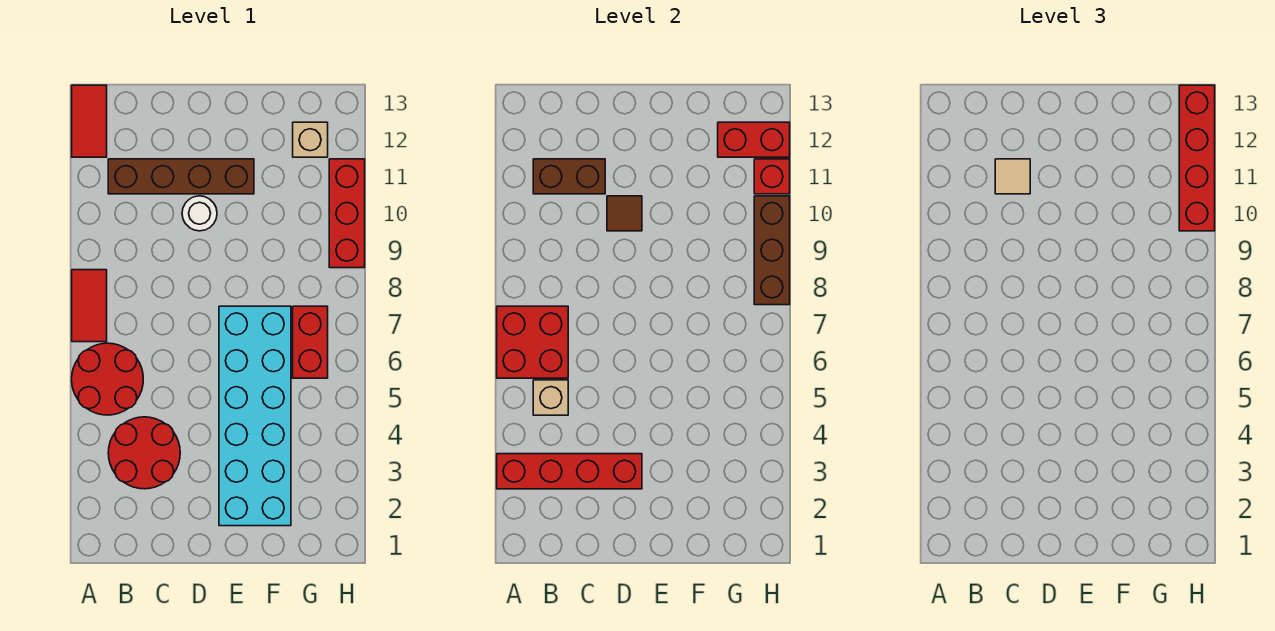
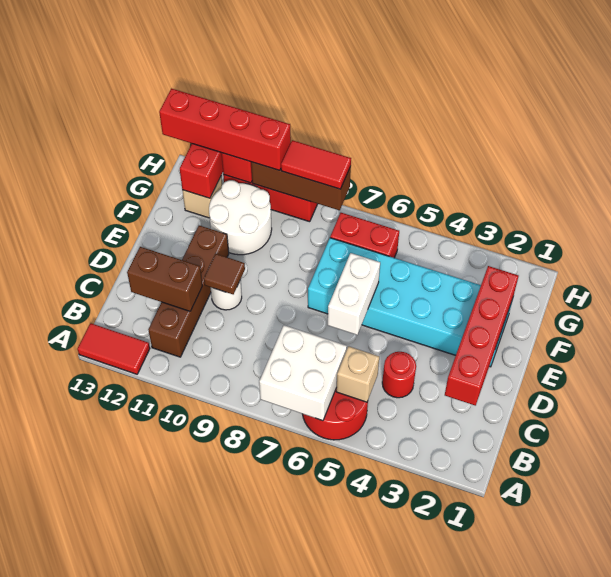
red 1x4 brick [497,454,642,489] -> red 1x4 brick moved to [445,266,518,406]
red 2x2 brick [497,306,568,378] -> white 2x2 brick [259,325,347,421]
red 1x2 tile [72,270,107,342] -> red 1x2 tile moved to [281,140,351,189]
red 2x2 round brick [108,417,180,489] -> red 1x1 round brick [382,352,416,398]
brown 1x2 brick [533,159,605,194] -> brown 1x2 brick turned to [127,247,202,311]
tan 1x1 tile [995,159,1030,194] -> none
none -> white 1x2 brick [328,253,380,335]
none -> white 2x2 round brick [209,180,272,255]

